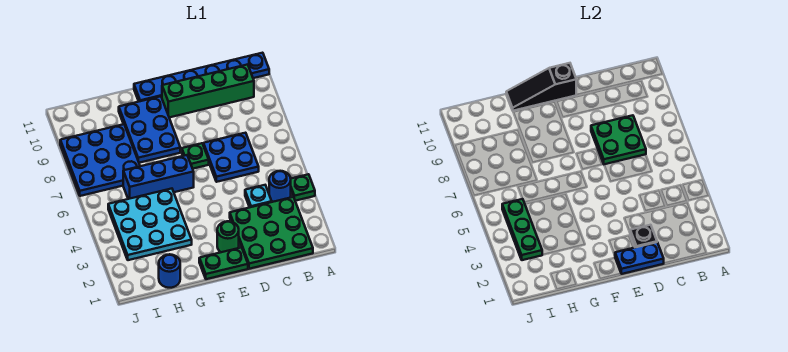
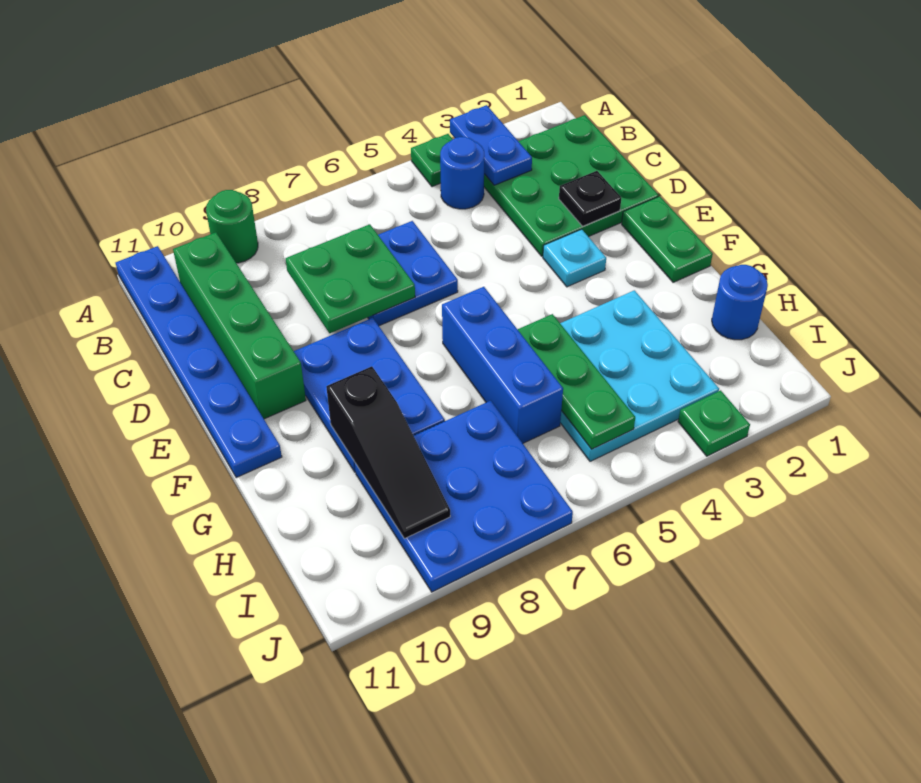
cyan 1x1 plate [245,185,272,207] -> cyan 1x1 plate moved to [543,229,606,287]
blue 1x2 plate [615,242,664,274] -> blue 1x2 plate moved to [450,105,532,185]
green 1x1 round brick [217,221,239,252] -> green 1x1 round brick moved to [206,190,258,263]
green 1x1 plate [182,143,209,169] -> green 1x1 plate moved to [678,390,750,456]
black 1x3 slope [506,63,576,111] -> black 1x3 slope moved to [326,366,450,539]
blue 2x3 plate [119,96,180,163] -> blue 2x3 plate turned to [294,318,445,472]
green 1x3 plate [502,199,542,260] -> green 1x3 plate turned to [518,314,635,449]

